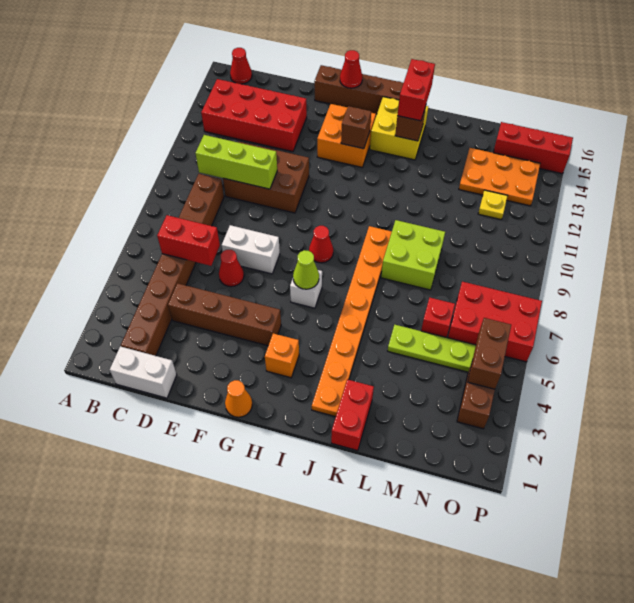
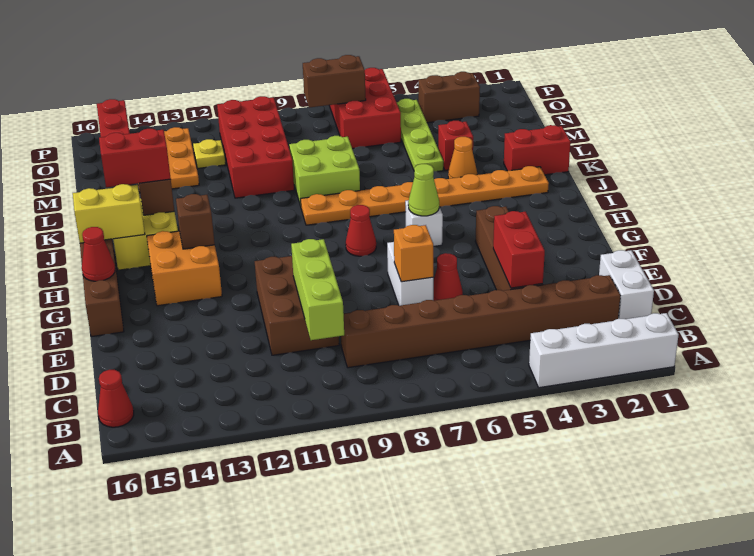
none -> white 1x4 brick [529,313,679,388]
red 2x4 brick [201,79,307,152] -> red 2x4 brick moved to [217,96,294,198]
red 1x2 brick [157,215,220,266] -> red 1x2 brick moved to [493,211,545,288]
orange 1x1 cone [225,380,252,417] -> orange 1x1 cone moved to [448,137,477,179]
orange 1x1 brick [265,333,299,378] -> orange 1x1 brick moved to [394,225,433,282]
none -> yellow 1x2 brick [73,184,145,243]
red 1x1 brick [421,298,455,337] -> red 1x1 brick moved to [438,121,473,170]
brown 1x2 brick [468,318,511,389] -> brown 1x2 brick moved to [303,55,366,108]

